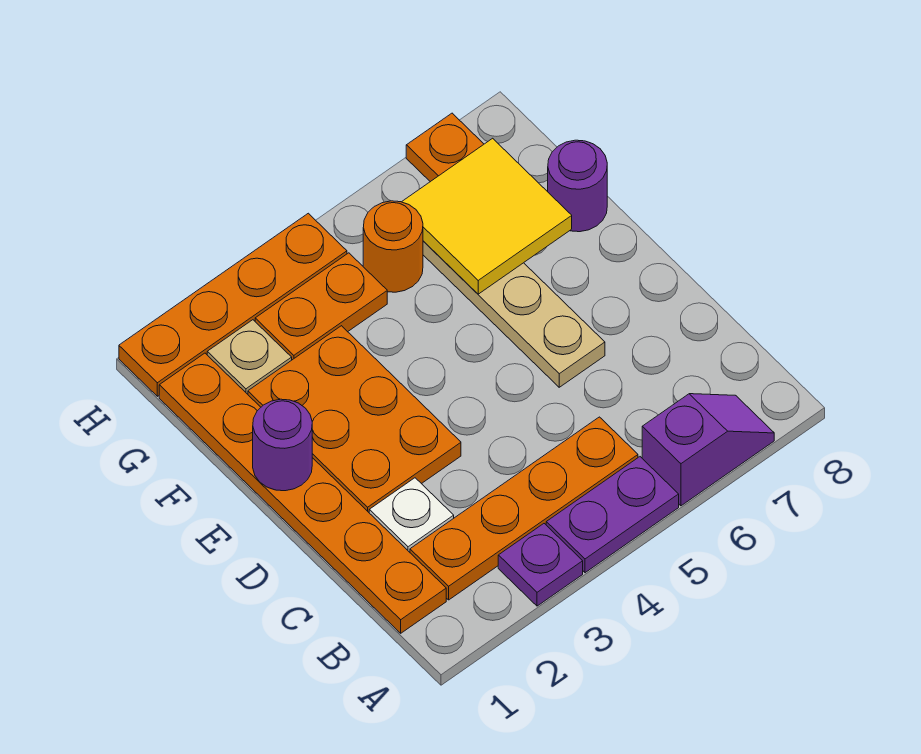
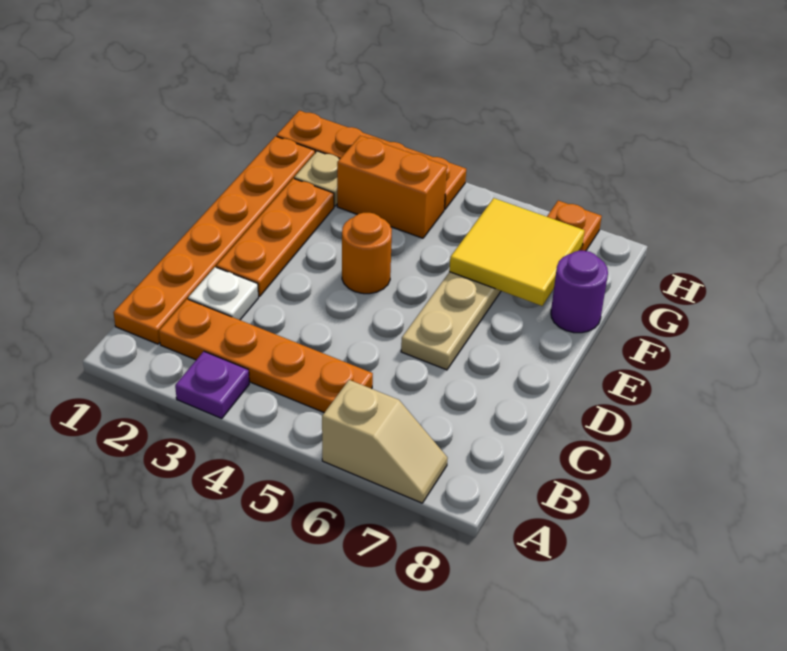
purple 1x2 plate [546,457,679,573] -> none
purple 1x2 slope [642,394,774,506] -> tan 1x2 slope [322,380,448,503]
orange 2x3 plate [248,326,461,512] -> orange 1x3 plate [216,178,334,296]
purple 1x1 round brick [253,399,312,491] -> none
orange 1x2 plate [255,253,387,360] -> orange 1x2 brick [337,136,447,238]
orange 1x1 round brick [363,201,423,292] -> orange 1x1 round brick moved to [342,213,392,294]

